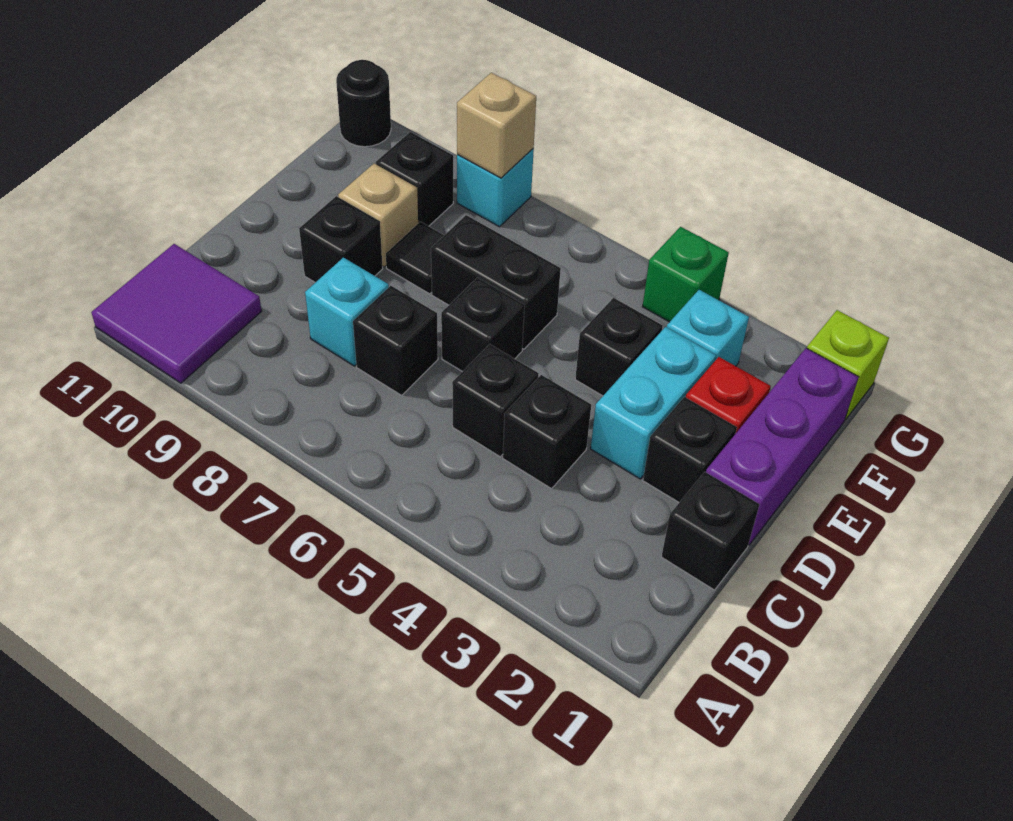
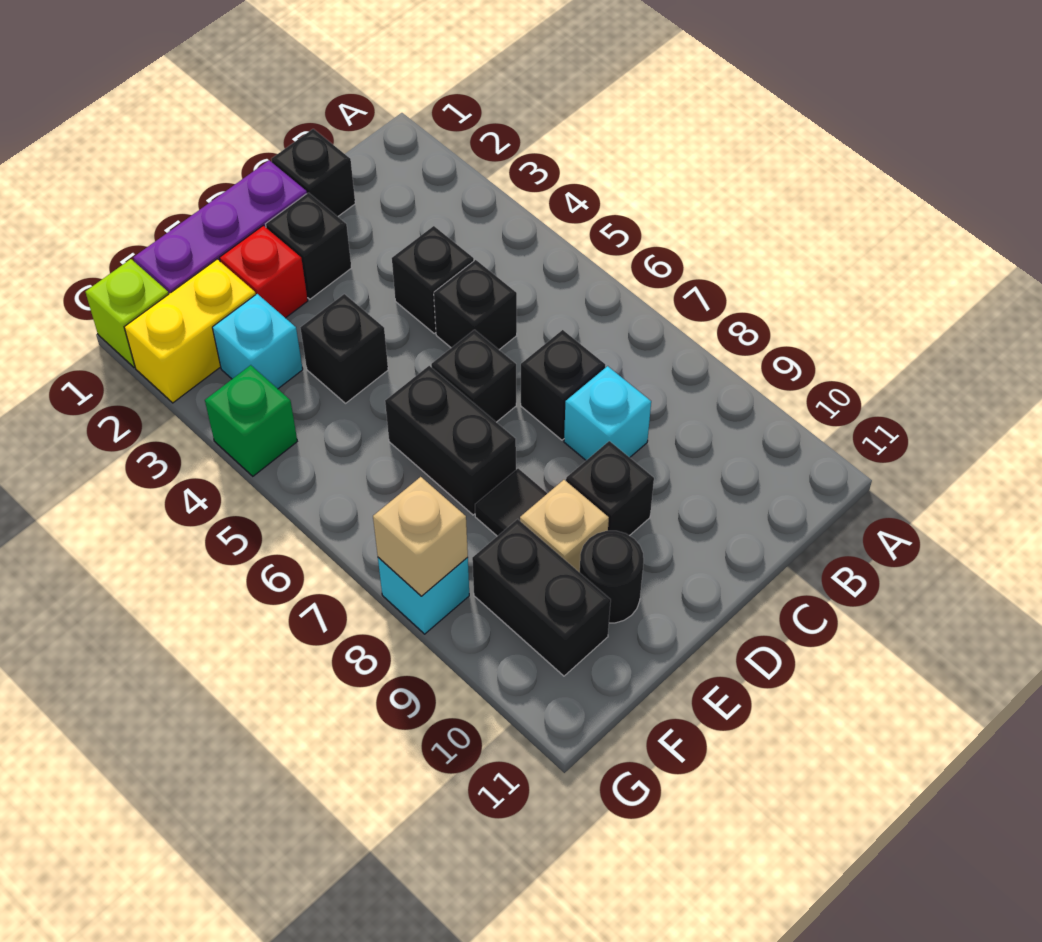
purple 2x2 tile [91,244,262,383] -> none
cyan 1x2 brick [591,327,716,479] -> none
none -> yellow 1x2 brick [124,259,256,403]
black 1x1 brick [376,132,453,226] -> black 1x2 brick [472,519,611,676]
black 1x1 round brick [336,60,391,147] -> black 1x1 round brick moved to [580,531,644,623]

